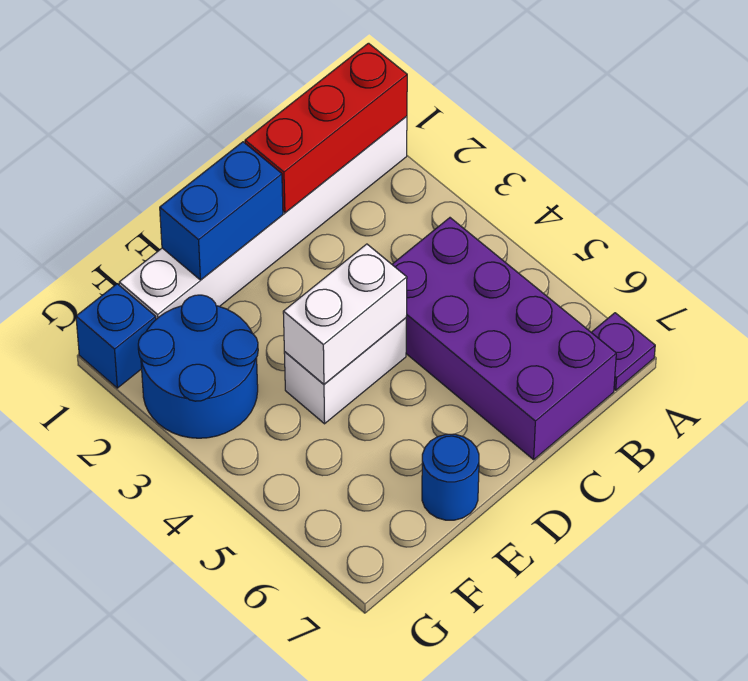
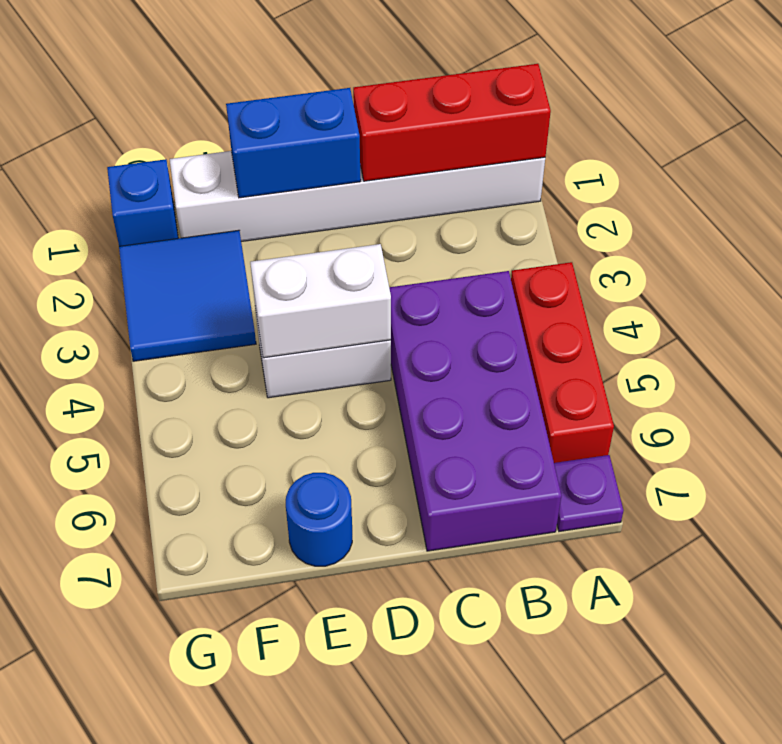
none -> red 1x3 brick [511,262,614,463]
blue 2x2 round brick [138,295,258,438] -> blue 2x2 tile [119,230,256,361]

